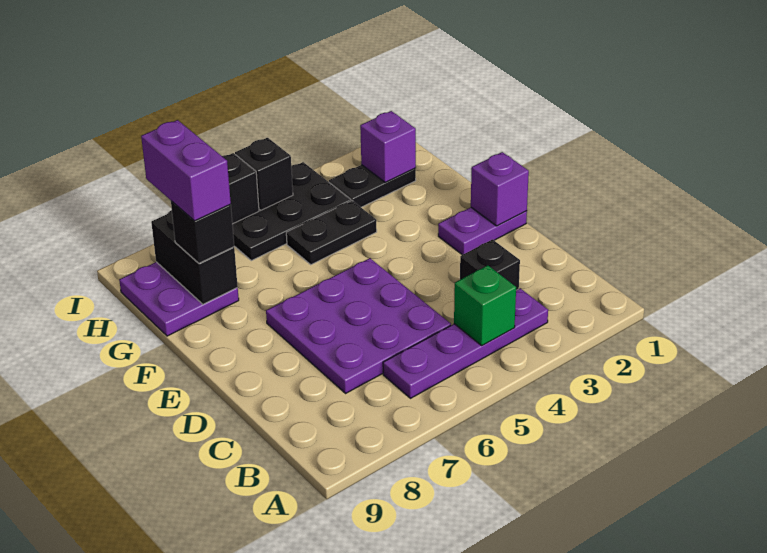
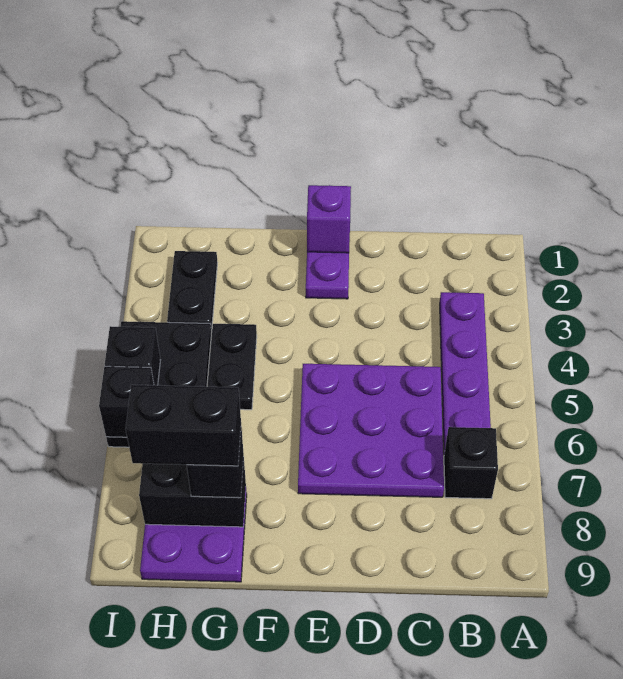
green 1x1 brick [454,265,516,345] -> none
black 1x1 brick [460,239,520,290] -> black 1x1 brick moved to [444,427,498,499]
purple 1x2 brick [141,120,231,221] -> black 1x2 brick [126,385,241,466]
purple 1x1 brick [360,111,416,183] -> none

